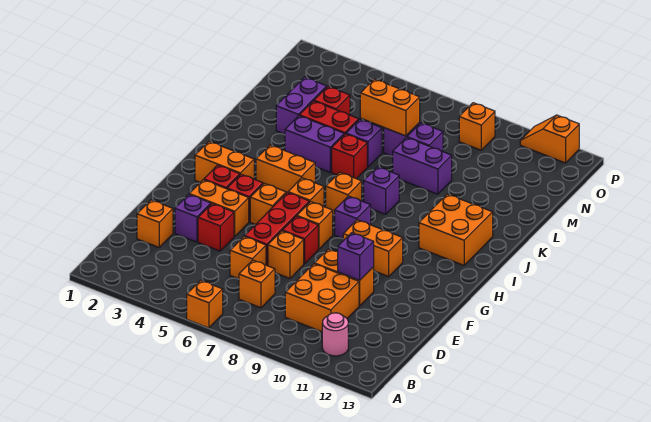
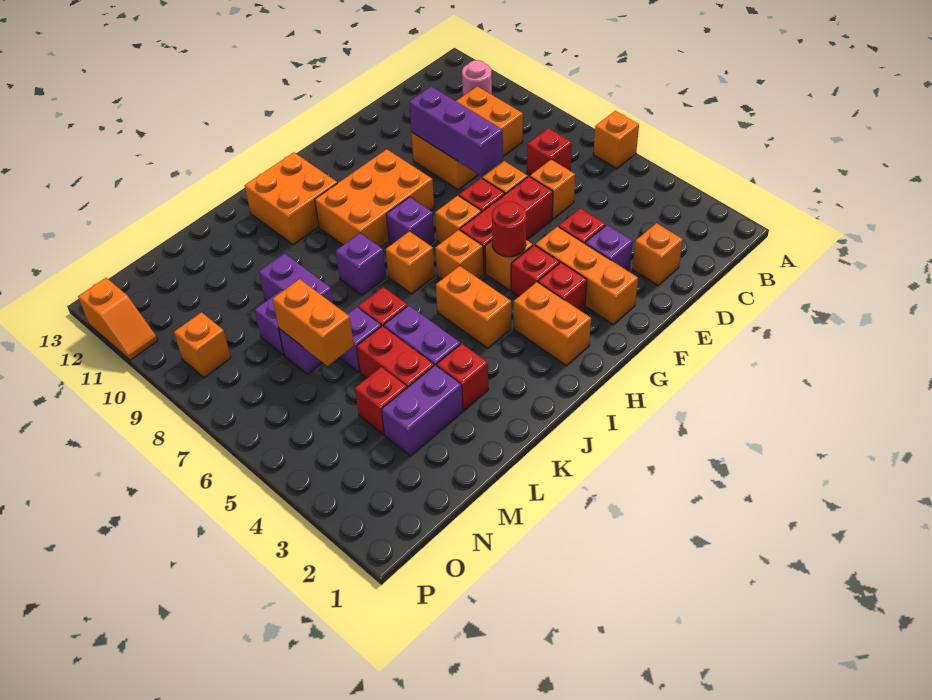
orange 1x1 brick [239,260,275,308] -> red 1x1 brick [527,128,572,175]
purple 1x1 brick [338,233,374,280] -> purple 1x3 brick [409,86,503,176]
orange 1x2 brick [189,180,249,236] -> orange 1x3 brick [535,227,638,325]
none -> red 1x1 round brick [492,202,526,257]
orange 1x2 brick [343,220,403,277] -> orange 2x3 brick [315,149,434,247]
none -> red 1x1 brick [437,344,488,411]

